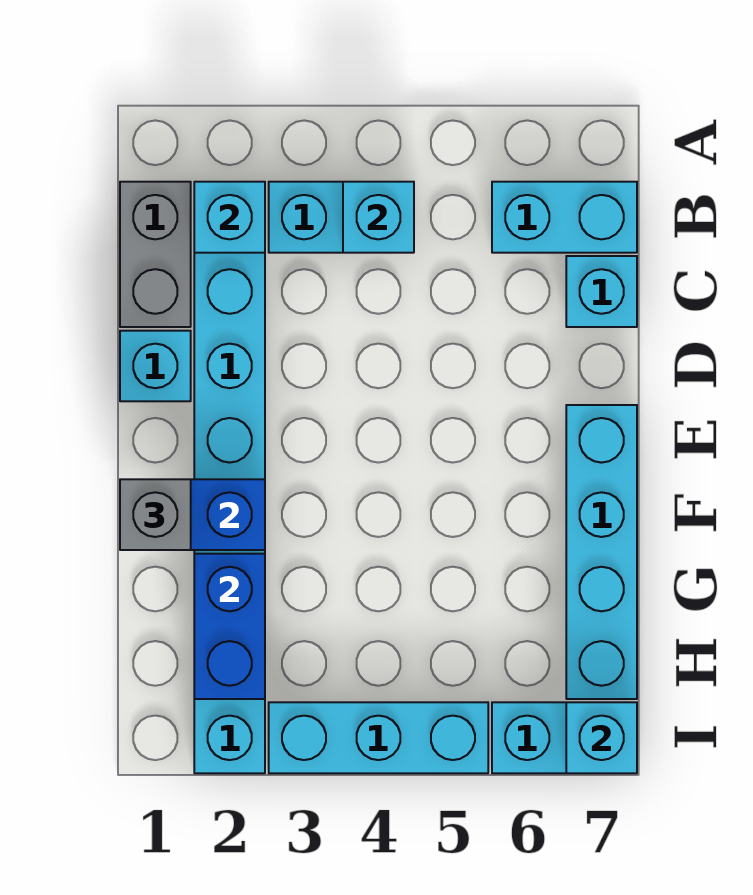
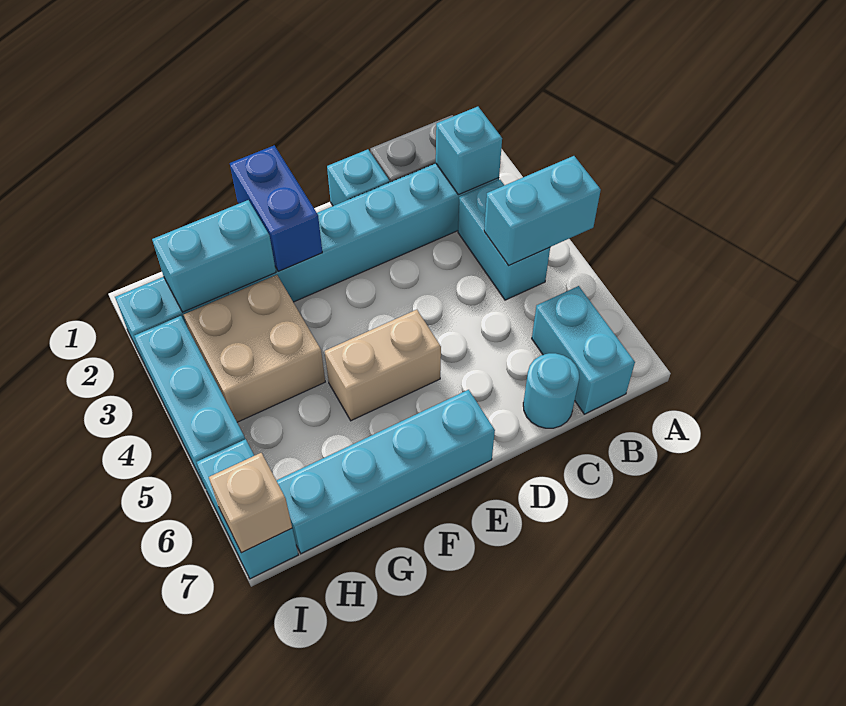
cyan 1x1 brick [343,182,414,253] -> cyan 1x2 brick [484,156,601,265]
cyan 1x1 brick [566,256,637,327] -> cyan 1x1 round brick [523,353,579,428]
none -> tan 1x2 brick [325,310,441,421]
grey 1x1 brick [120,479,191,550] -> none
blue 1x2 brick [194,554,265,699] -> cyan 1x2 brick [152,200,276,312]
none -> tan 2x2 brick [184,275,325,422]
cyan 1x1 brick [566,702,637,773] -> tan 1x1 brick [209,453,292,553]

